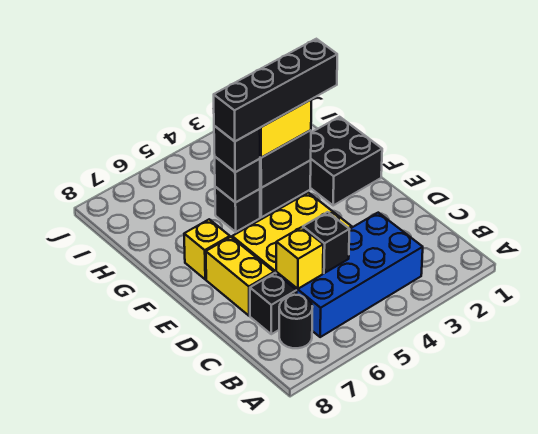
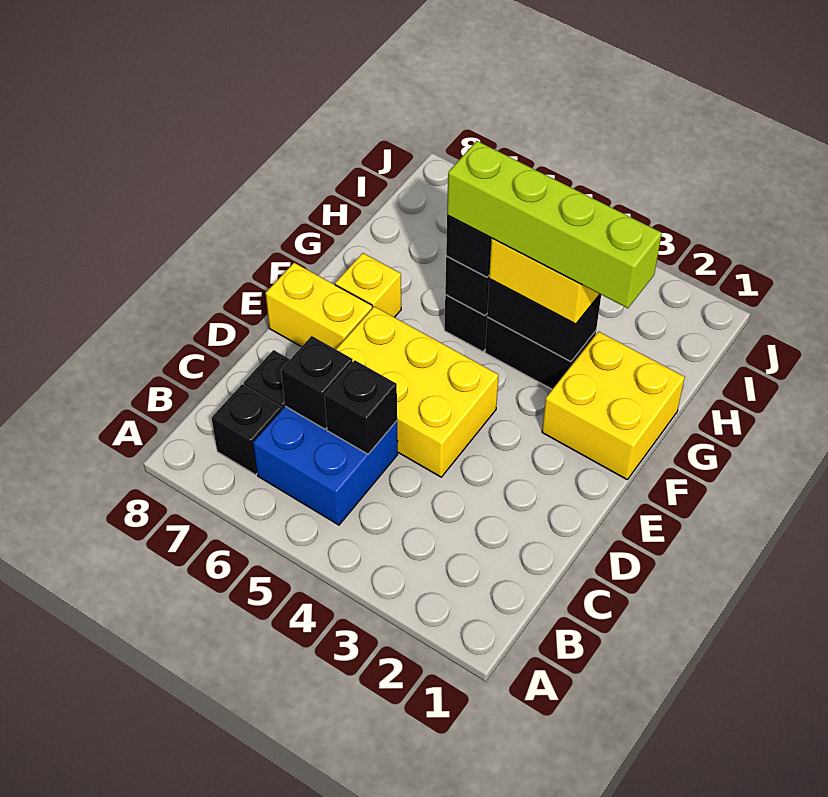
blue 2x4 brick [276,213,423,337] -> blue 2x2 brick [253,406,398,525]
black 1x1 round brick [279,295,313,348] -> black 1x1 brick [212,384,282,475]
yellow 1x1 brick [276,227,323,289] -> black 1x1 brick [281,336,353,429]
yellow 1x2 brick [206,237,274,316] -> yellow 1x2 brick turned to [266,263,372,349]
black 2x2 brick [310,117,382,205] -> yellow 2x2 brick [542,332,685,479]
black 1x4 brick [214,39,337,141] -> lime 1x4 brick [447,141,662,308]

